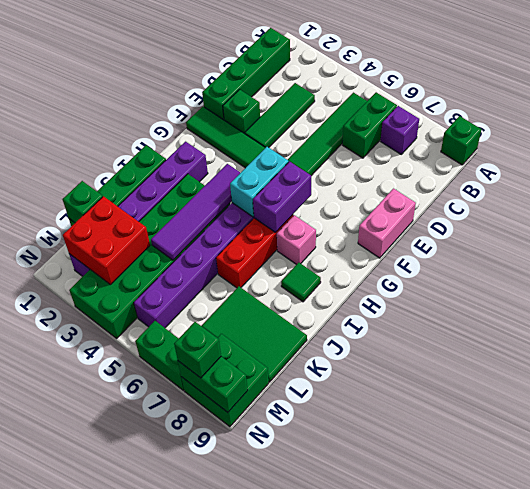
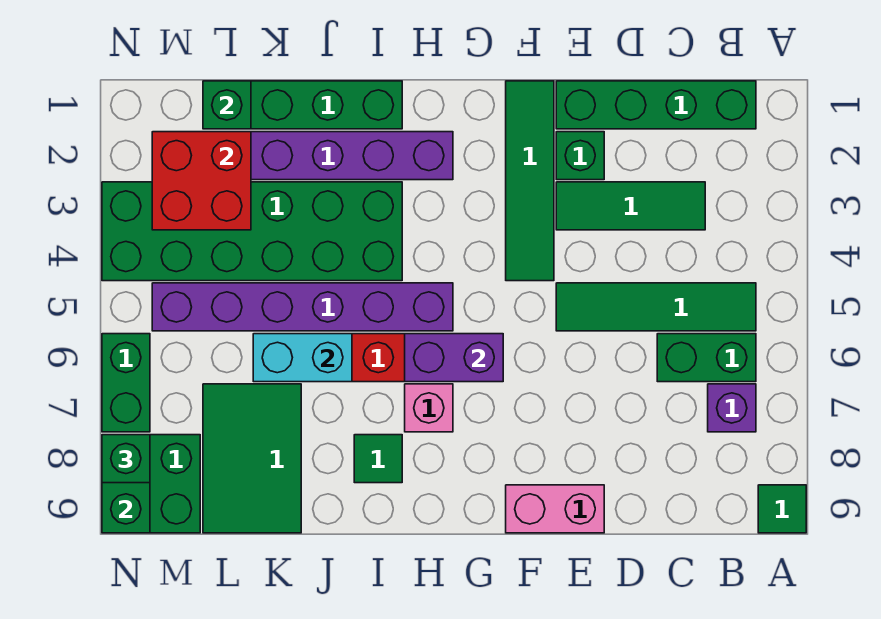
green 1x1 brick [441,116,481,165] -> green 1x1 tile [758,485,806,533]
cyan 1x2 brick [230,147,289,217] -> cyan 1x2 brick moved to [253,334,352,382]
purple 1x4 tile [151,164,240,260] -> none

